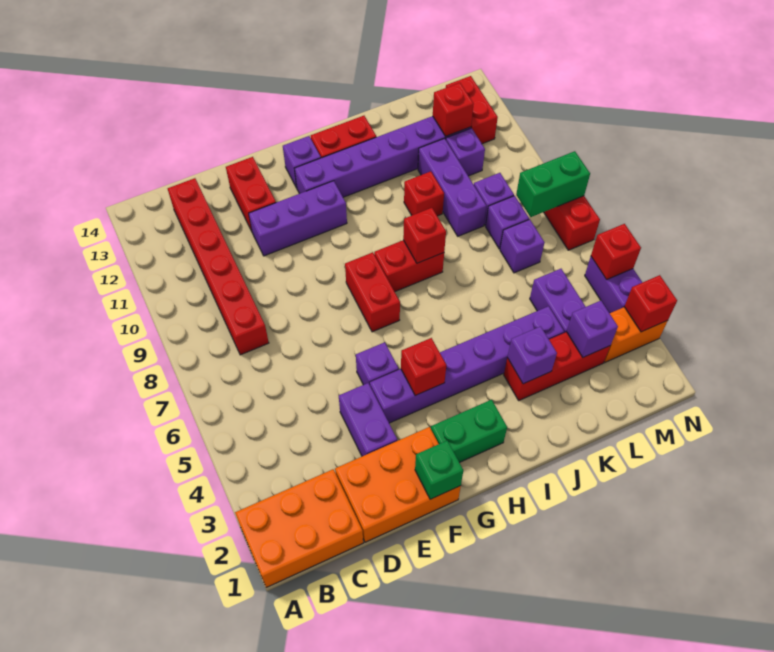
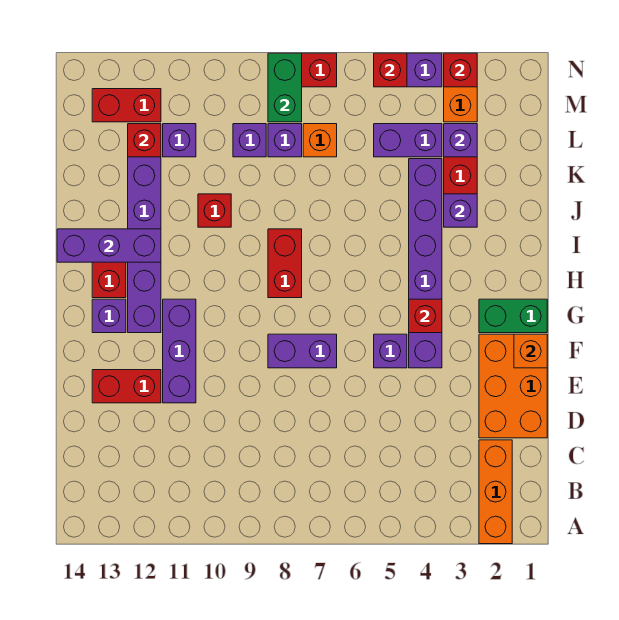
orange 2x3 brick [235,469,363,588] -> orange 1x3 brick [479,440,512,544]
red 1x6 brick [168,178,269,355] -> none
purple 1x2 brick [339,383,397,456] -> purple 1x2 brick moved to [268,334,337,368]
green 1x1 brick [415,441,463,499] -> orange 1x1 brick [514,334,547,368]
green 1x2 brick [431,400,507,463] -> green 1x2 brick turned to [479,299,547,333]
red 1x2 brick [345,252,400,332] -> none
red 1x1 brick [403,208,446,263] -> none
purple 1x3 brick [418,138,486,236] -> purple 1x3 brick moved to [57,229,161,262]
purple 1x1 brick [500,219,545,273] -> orange 1x1 brick [303,124,337,157]

